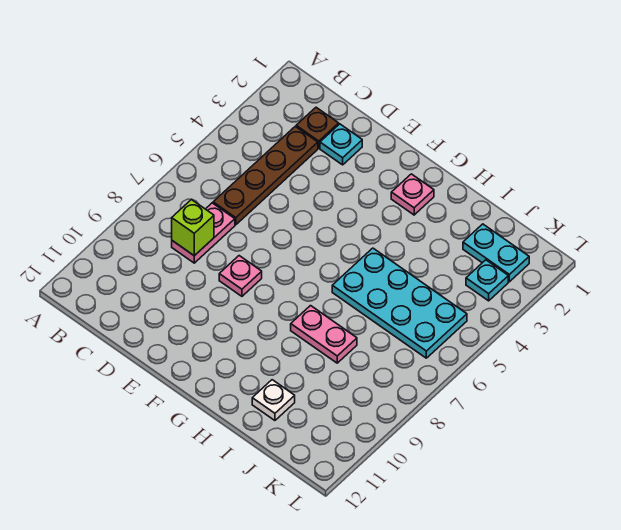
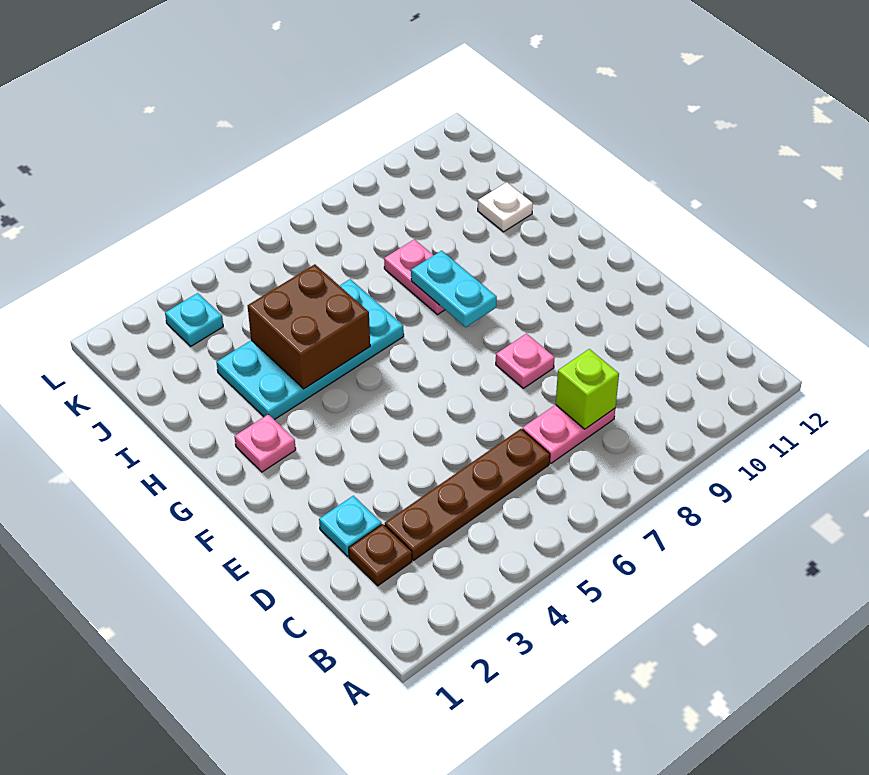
none -> brown 2x2 brick [248,264,370,389]
cyan 2x4 plate [332,248,467,358] -> cyan 2x4 plate turned to [216,279,404,420]
cyan 1x2 plate [463,224,529,282] -> cyan 1x2 plate moved to [411,251,497,327]

